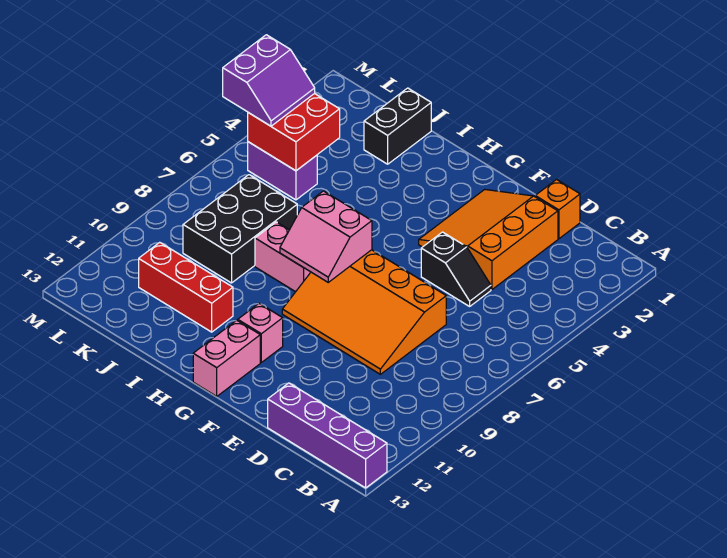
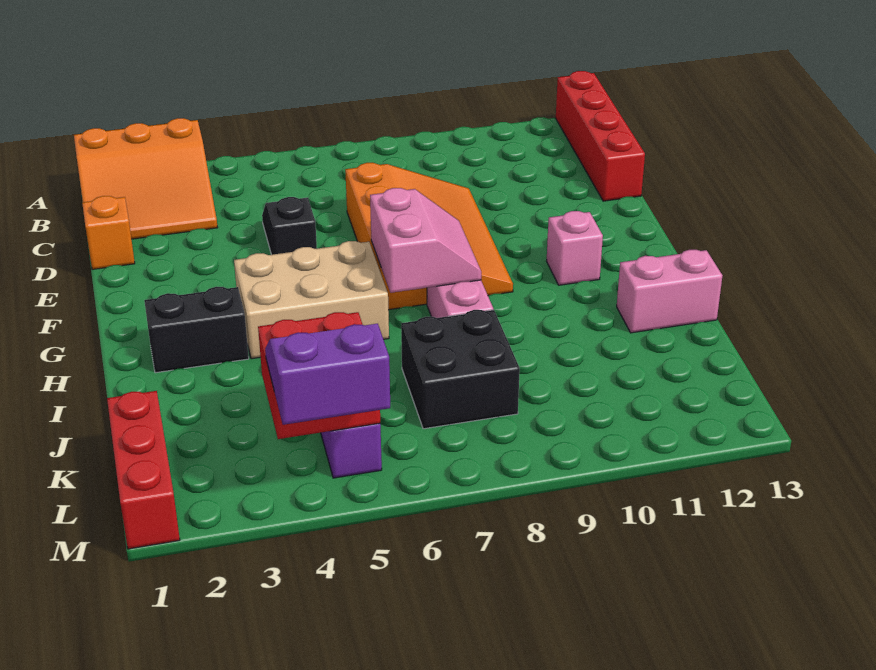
purple 1x4 brick [268,383,387,488] -> red 1x4 brick [556,71,645,201]
orange 3x3 slope [419,189,558,290] -> orange 3x3 slope moved to [74,118,218,239]
none -> tan 2x3 brick [234,241,389,359]
pink 1x2 brick [193,320,260,396] -> pink 1x2 brick moved to [617,250,723,333]
red 1x3 brick [139,242,233,332] -> red 1x3 brick moved to [107,391,180,549]
black 1x2 brick [364,88,431,164] -> black 1x2 brick moved to [144,287,249,373]
black 2x3 brick [183,175,297,283] -> black 2x2 brick [401,310,520,429]

